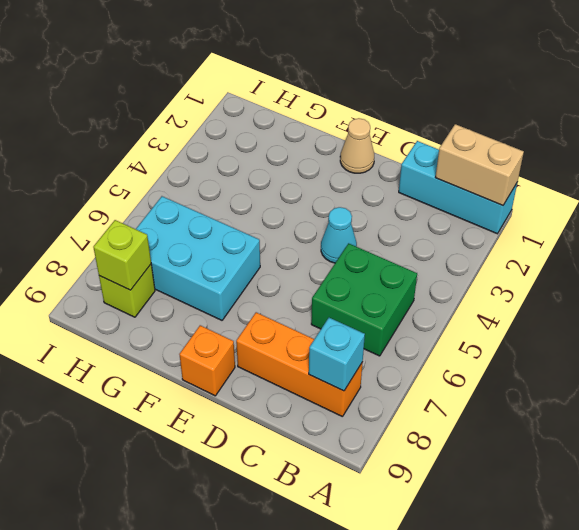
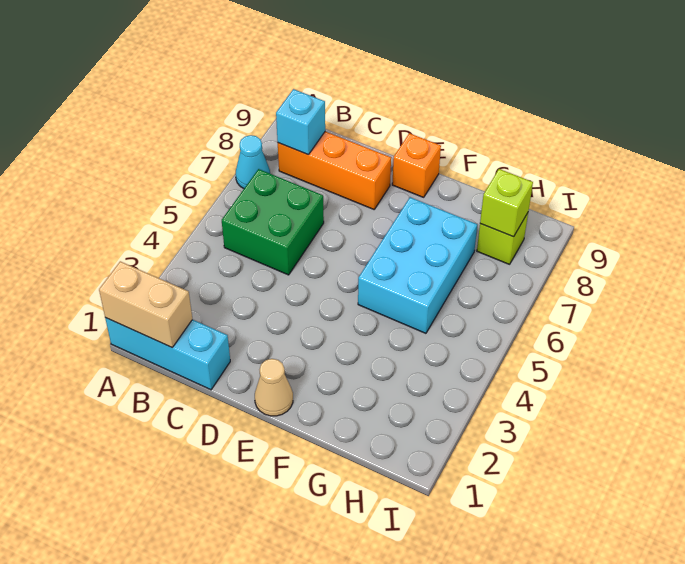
cyan 1x1 cone [321,207,357,263] -> cyan 1x1 cone moved to [236,135,270,188]
cyan 2x3 brick [136,196,260,320] -> cyan 2x3 brick turned to [358,197,477,333]

